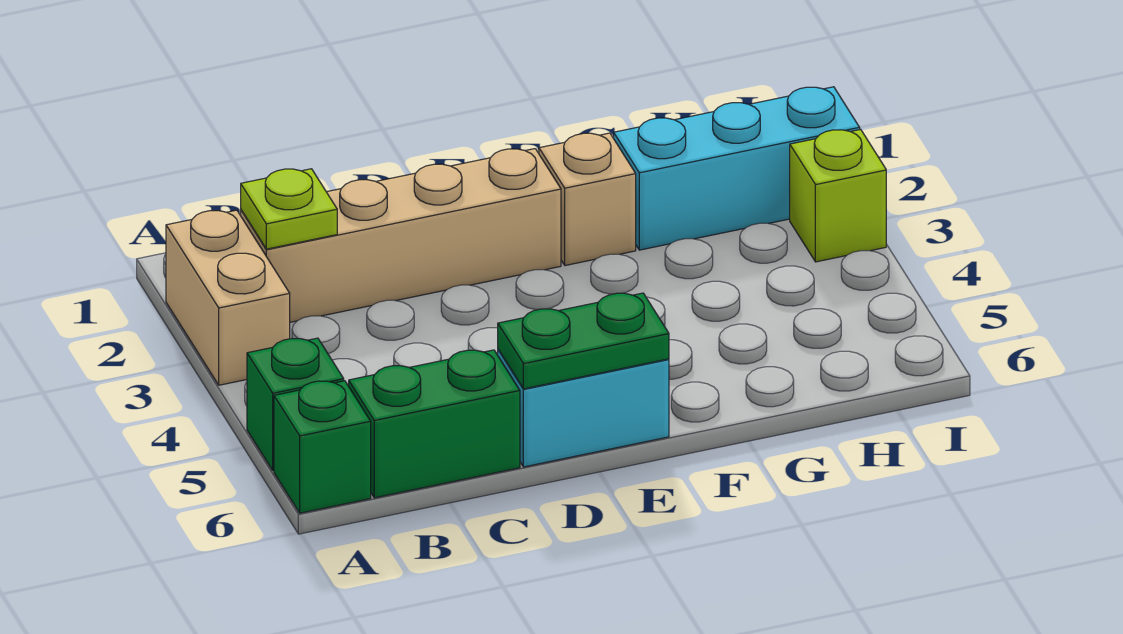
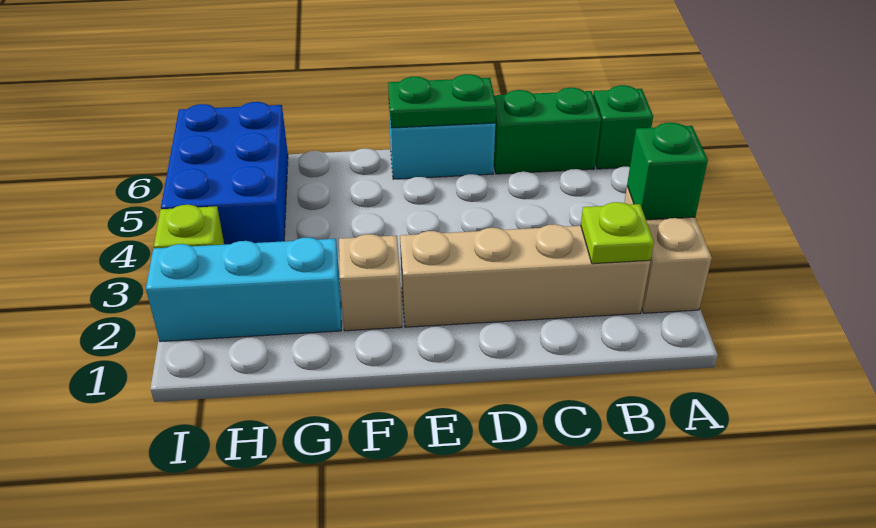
green 1x1 brick [247,338,344,471] -> green 1x1 brick moved to [627,123,708,220]
none -> blue 2x3 brick [161,102,288,245]

